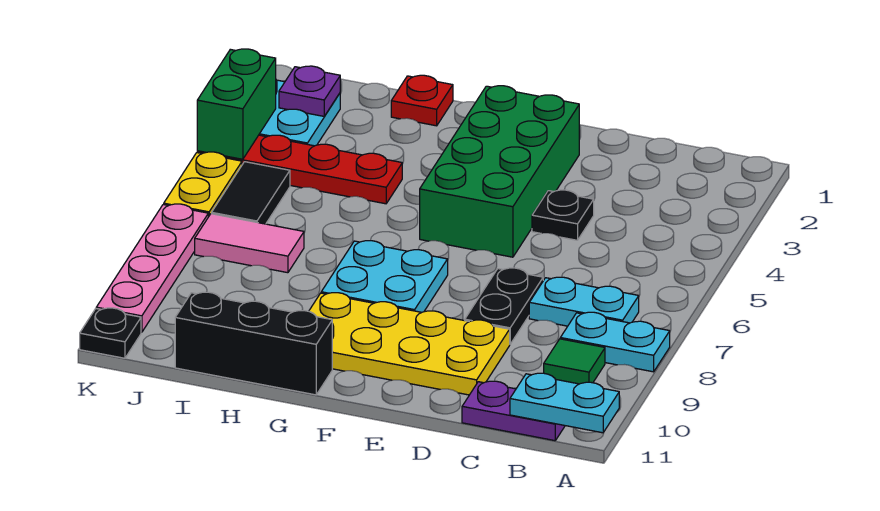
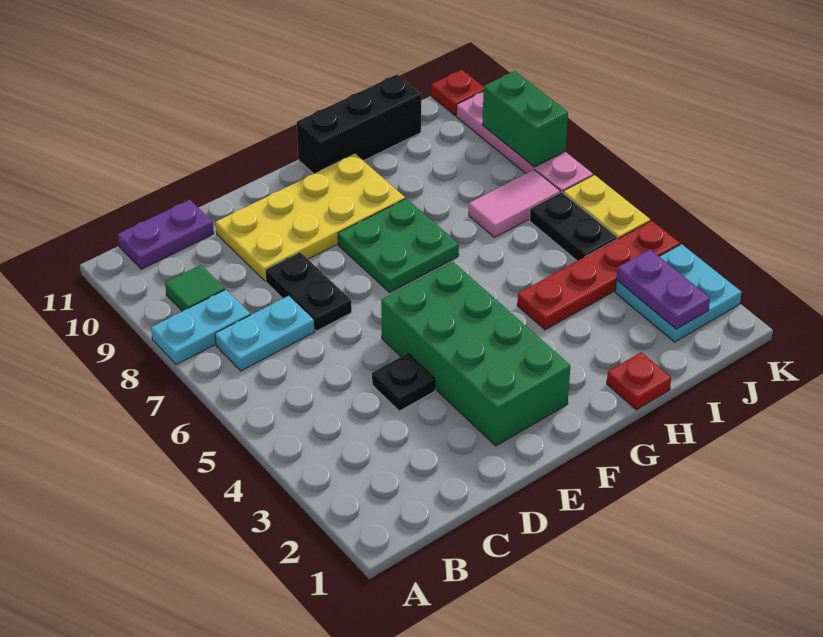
cyan 1x2 plate [510,373,619,433] -> none
cyan 2x2 plate [321,241,448,312] -> green 2x2 plate [338,199,459,292]
purple 1x1 plate [279,66,340,116] -> purple 1x2 plate [616,249,710,329]
black 1x2 tile [212,162,290,224] -> black 1x2 plate [529,192,617,261]
green 1x2 brick [197,49,276,159] -> green 1x2 brick moved to [482,71,568,167]
black 1x1 plate [80,308,141,358] -> red 1x1 plate [431,70,484,116]

